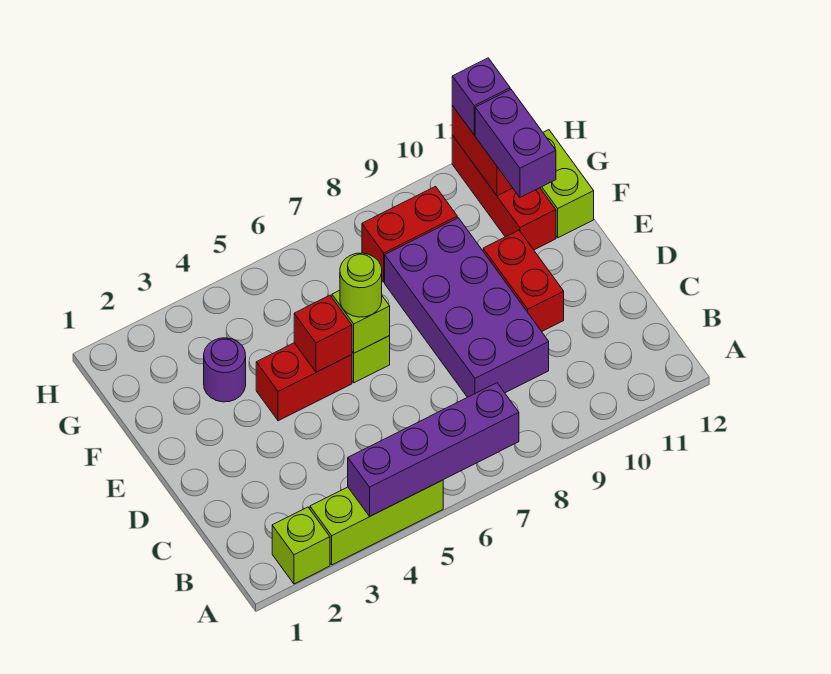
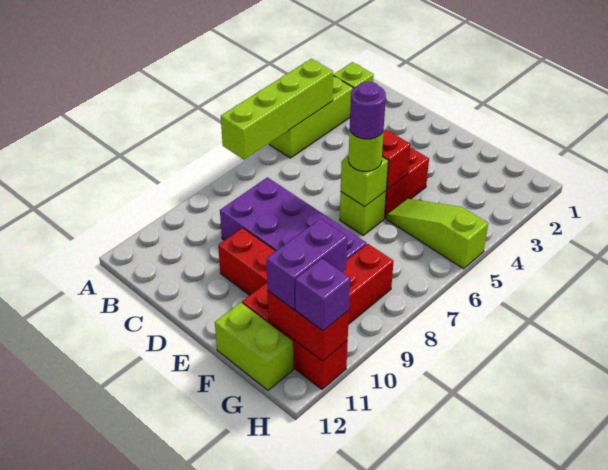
purple 1x4 brick [348,383,519,516] -> lime 1x4 brick [221,59,333,160]
purple 1x1 round brick [204,338,246,402] -> purple 1x1 round brick moved to [350,82,386,139]
none -> lime 1x3 slope [386,199,488,269]
purple 1x2 brick [475,89,556,197] -> purple 1x2 brick turned to [266,219,348,310]

